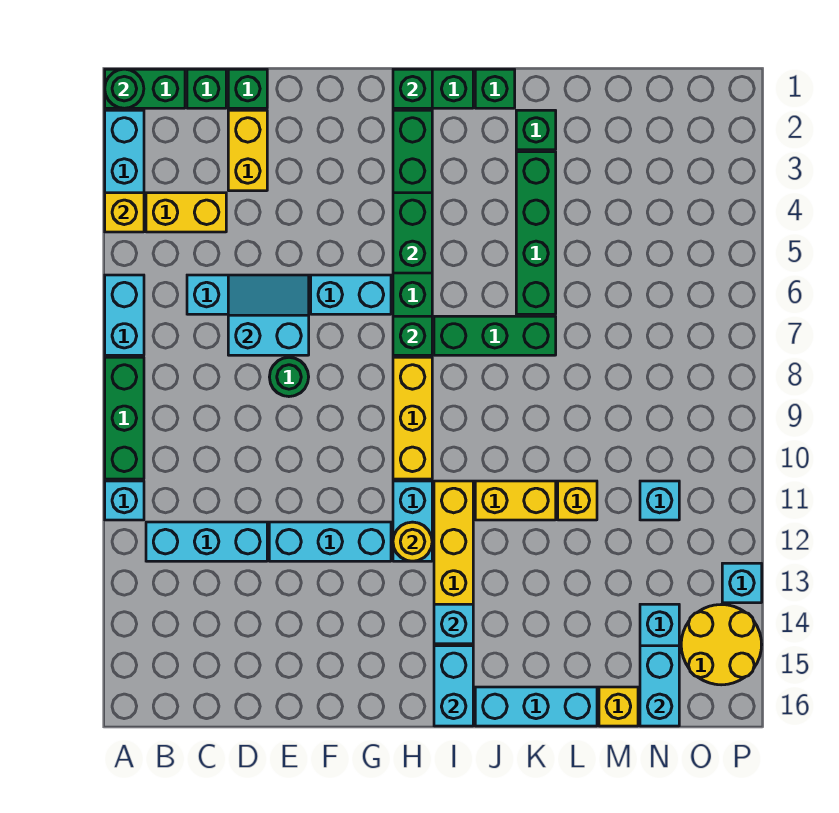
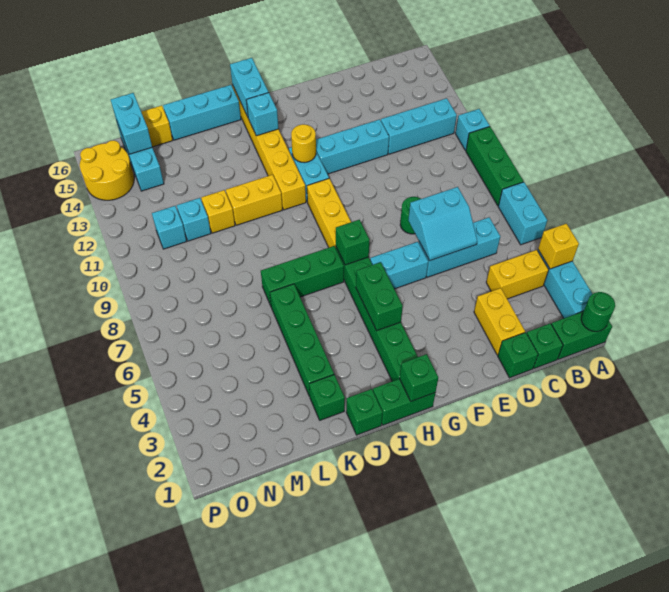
cyan 1x1 brick [722,563,762,603] -> cyan 1x1 brick moved to [177,198,211,241]

